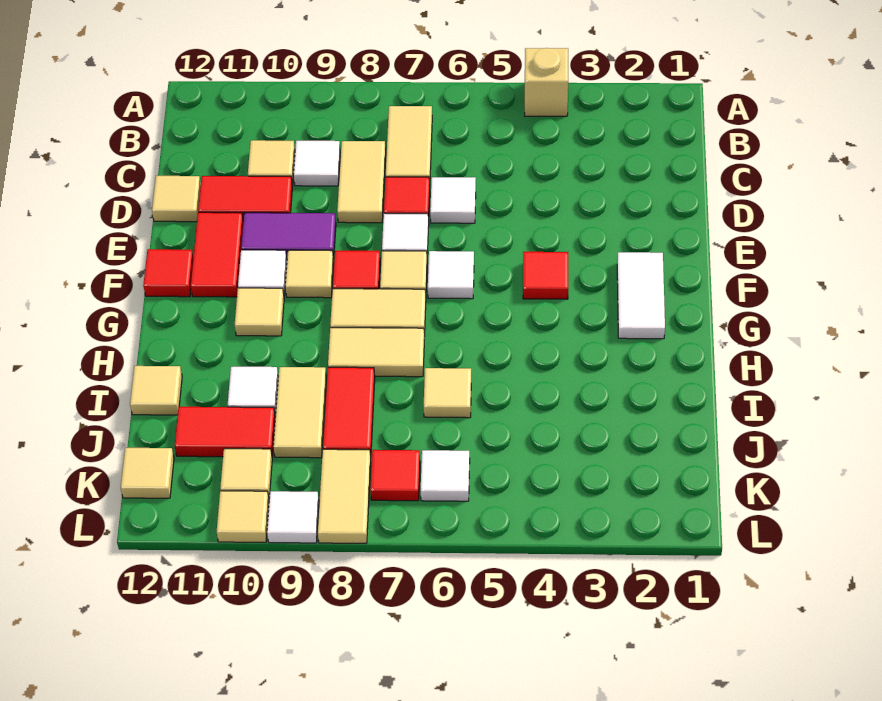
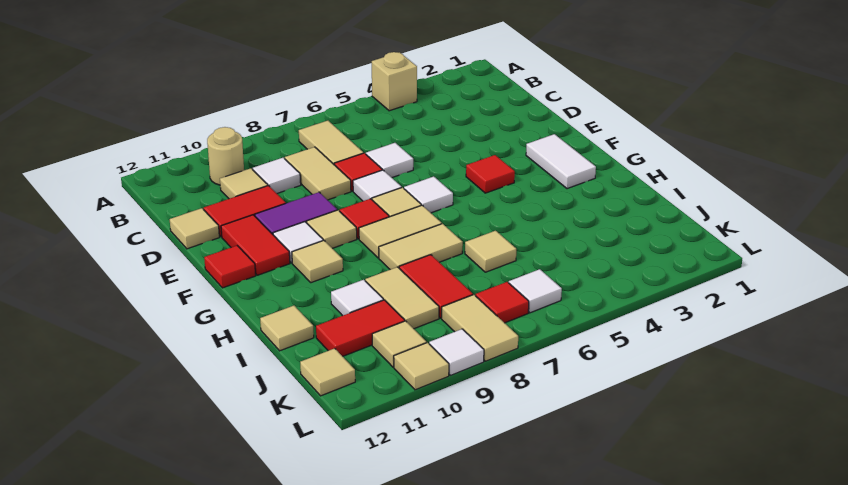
none -> tan 1x1 round brick [207,127,244,185]

